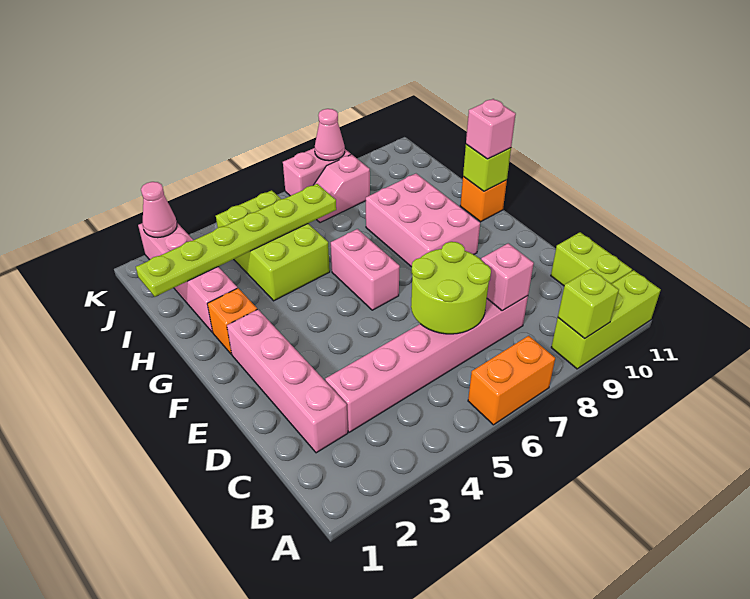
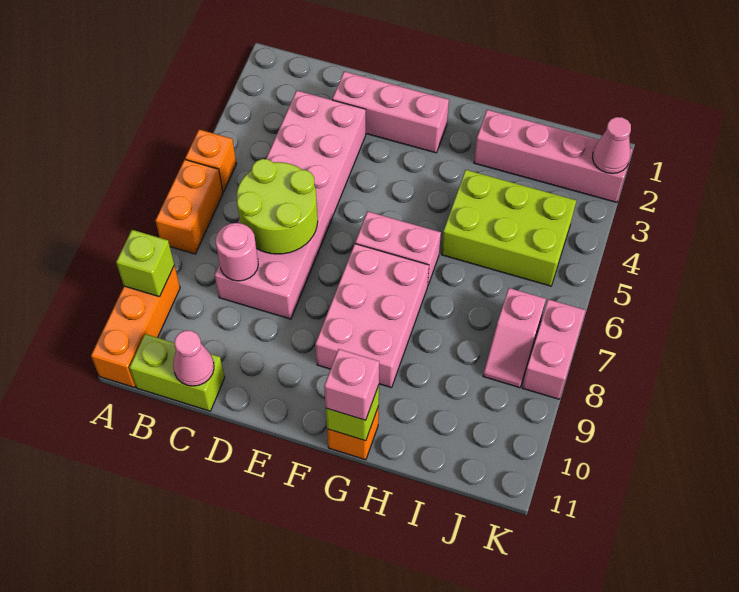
lime 1x3 brick [551,270,661,369] -> orange 1x3 brick [91,265,180,387]
pink 1x4 brick [227,309,348,453] -> pink 1x3 brick [332,71,449,153]
pink 1x6 brick [325,296,528,432] -> pink 2x6 brick [215,90,366,319]
pink 1x1 brick [481,243,534,311] -> pink 1x1 round brick [215,223,258,281]
pink 2x3 brick [366,174,480,267] -> pink 2x3 brick turned to [315,244,429,388]
orange 1x1 brick [208,288,257,354] -> orange 1x1 brick moved to [185,130,236,192]
lime 1x6 plate [136,184,336,297] -> none
pink 1x2 slope [314,154,370,223] -> pink 1x2 slope turned to [483,288,546,388]
pink 1x1 cone [315,109,345,161] -> pink 1x1 cone moved to [173,330,214,386]

